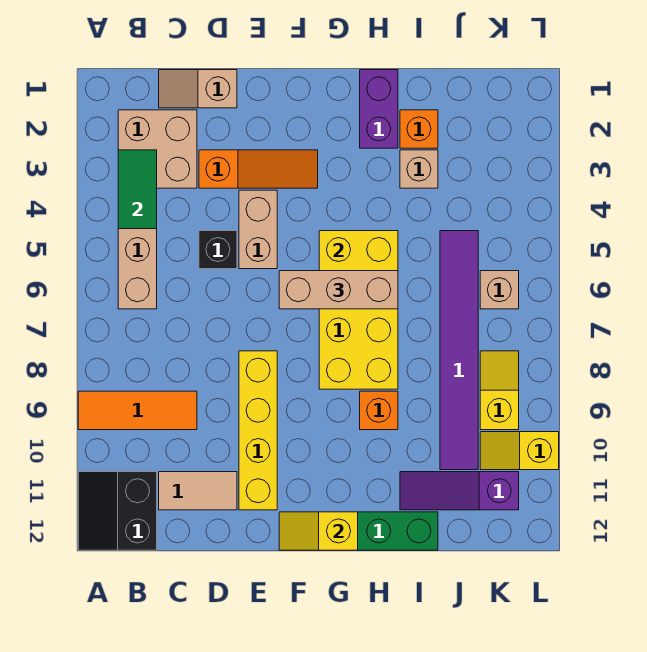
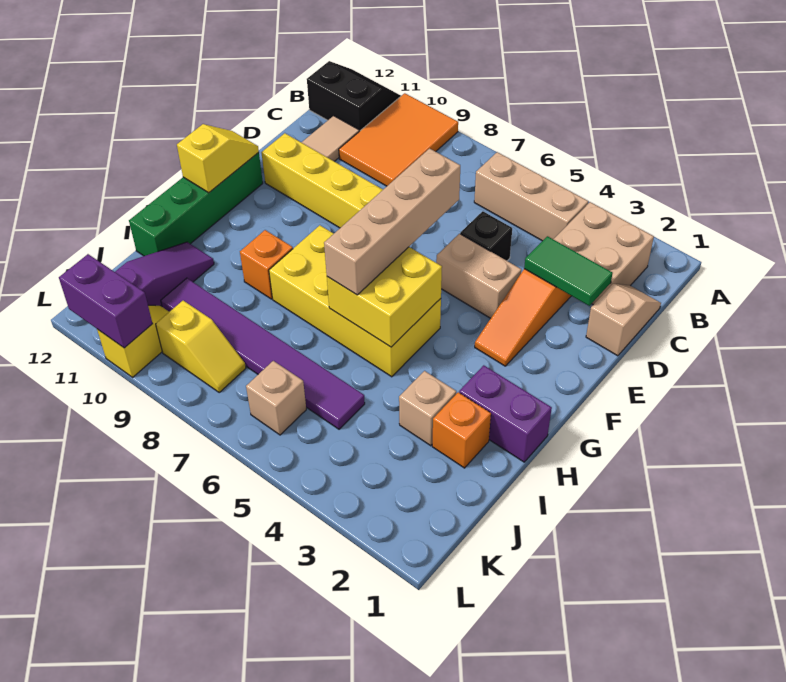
orange 1x3 tile [78,391,197,430] -> orange 2x3 tile [339,93,458,186]
green 1x2 tile [118,150,157,229] -> green 1x2 tile moved to [524,236,613,306]
tan 1x3 brick [279,271,398,309] -> tan 1x4 brick [324,148,460,295]
none -> purple 1x2 brick [59,254,153,348]

